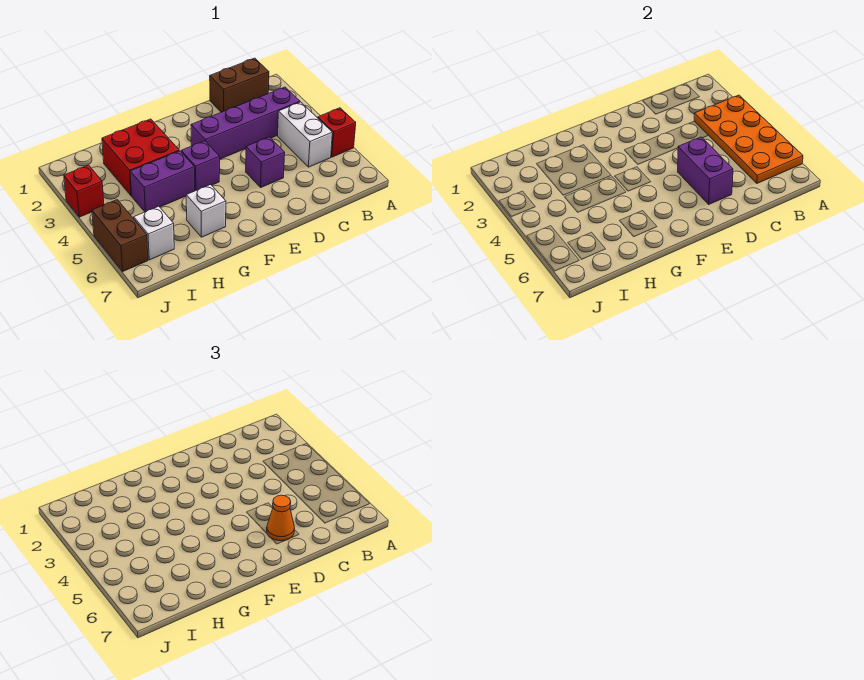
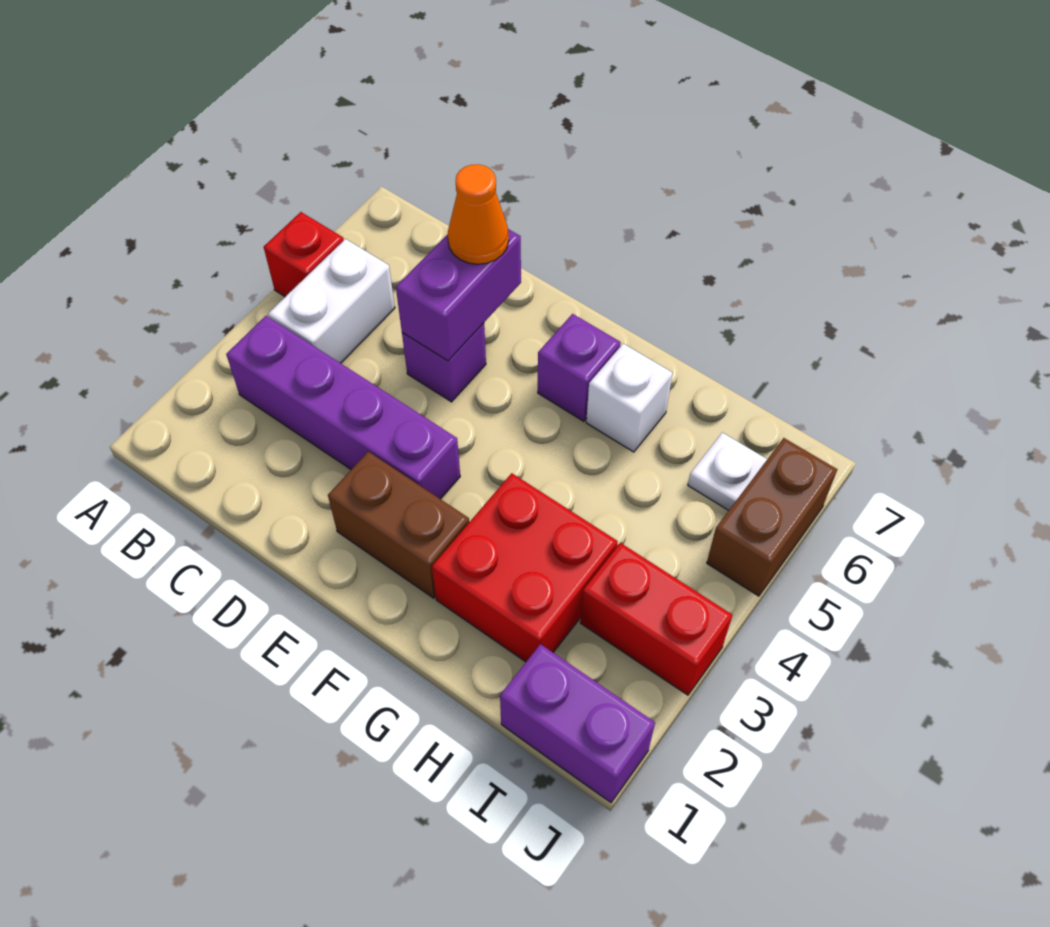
orange 2x4 plate [694,95,803,183] -> none
brown 1x2 brick [210,58,269,112] -> brown 1x2 brick moved to [328,452,469,598]
purple 1x1 brick [181,141,220,191] -> purple 1x1 brick moved to [538,314,621,421]
purple 1x2 brick [130,151,195,212] -> purple 1x2 brick moved to [500,644,655,802]
white 1x1 brick [134,206,174,260] -> white 1x1 plate [688,432,767,510]
red 1x1 brick [64,165,104,217] -> red 1x2 brick [580,543,732,695]

